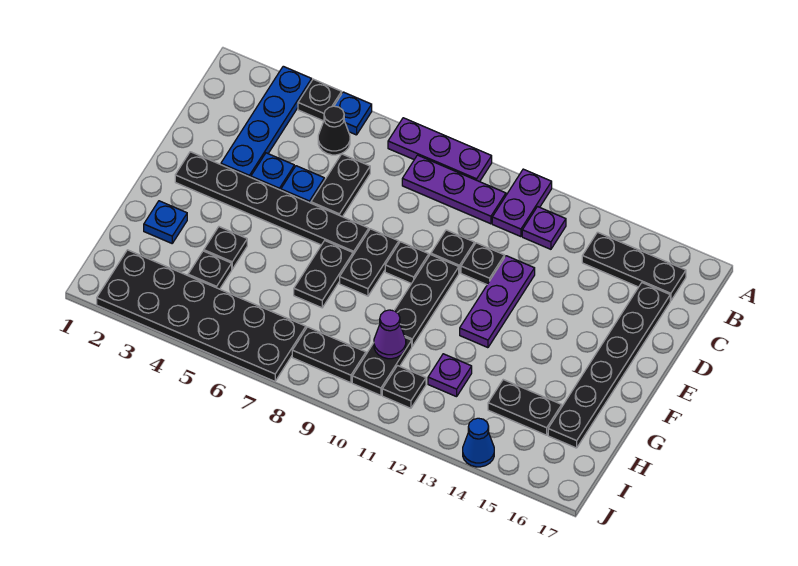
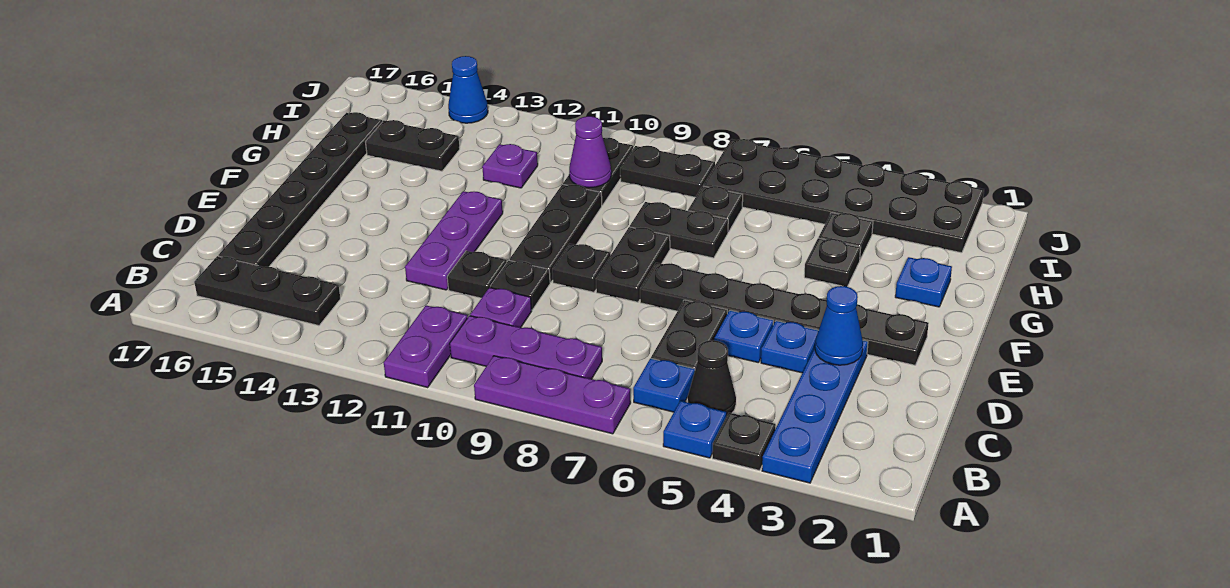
none -> blue 1x1 plate [633,358,695,412]
purple 1x1 plate [522,207,566,249] -> purple 1x1 plate moved to [470,288,532,328]
none -> blue 1x1 cone [815,286,863,365]
black 1x2 plate [294,241,353,308] -> black 1x2 plate turned to [630,202,728,258]
black 1x1 plate [382,366,426,408] -> black 1x1 plate moved to [688,186,743,232]

